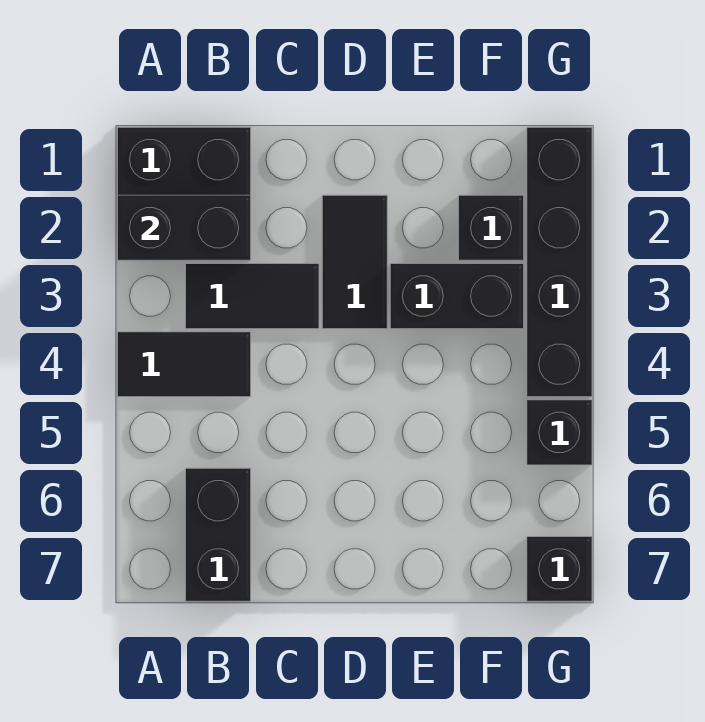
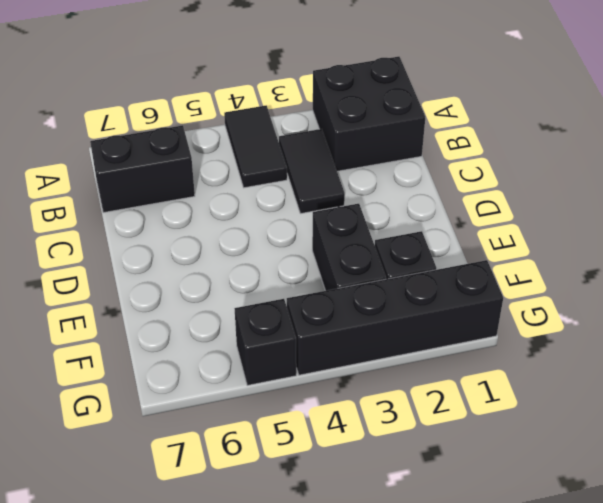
black 1x2 brick [118,195,251,260] -> none
black 1x2 tile [322,195,387,329] -> none
black 1x1 brick [527,537,592,601] -> none

